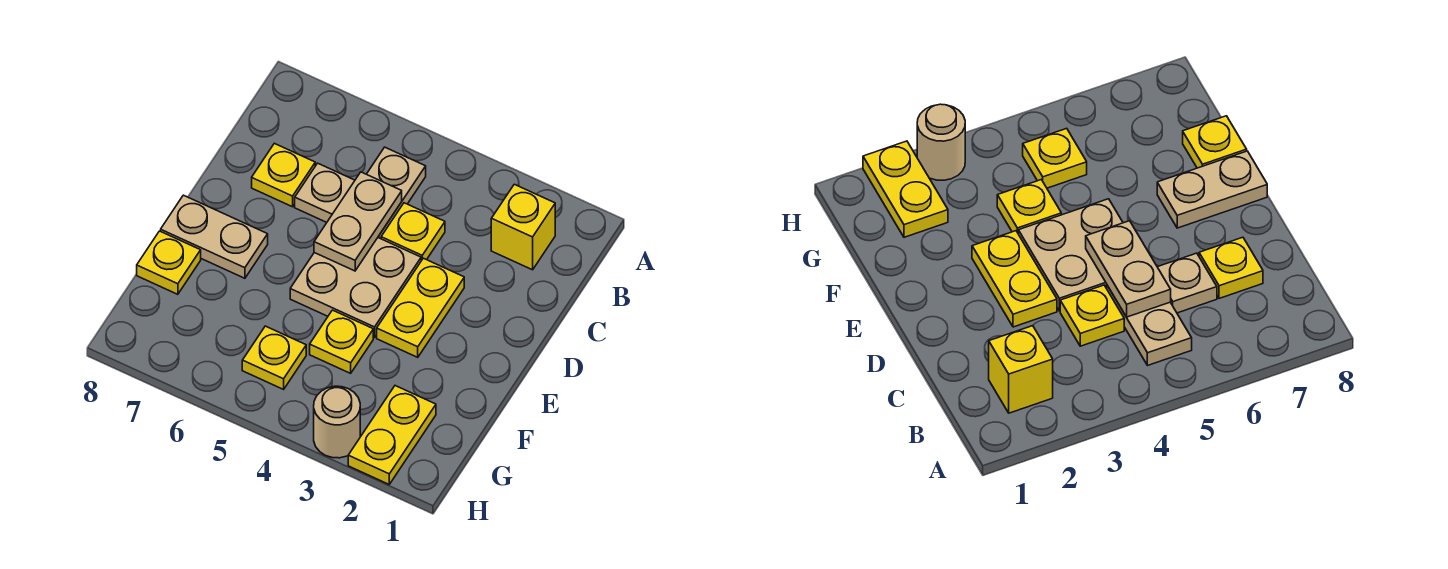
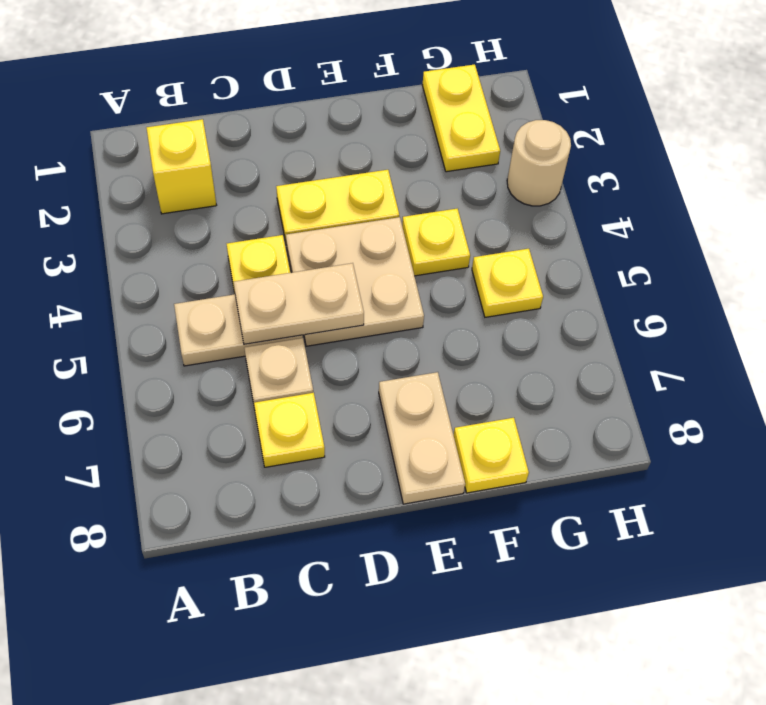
yellow 1x2 plate [348,386,436,484] -> yellow 1x2 plate turned to [422,64,500,172]

